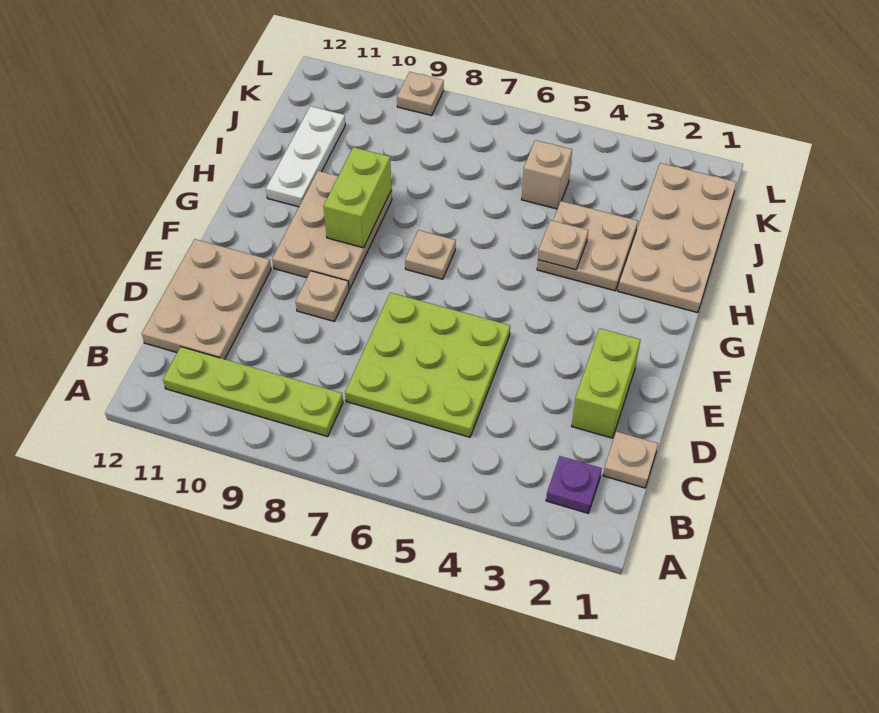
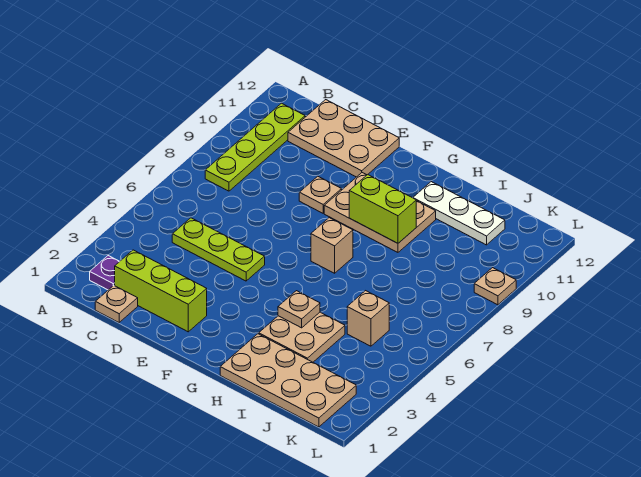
lime 3x3 plate [345,293,510,437] -> lime 1x3 plate [172,218,265,281]
lime 1x2 brick [572,328,640,438] -> lime 1x3 brick [115,250,207,332]
tan 1x1 plate [405,230,456,279] -> tan 1x1 brick [311,218,353,273]

